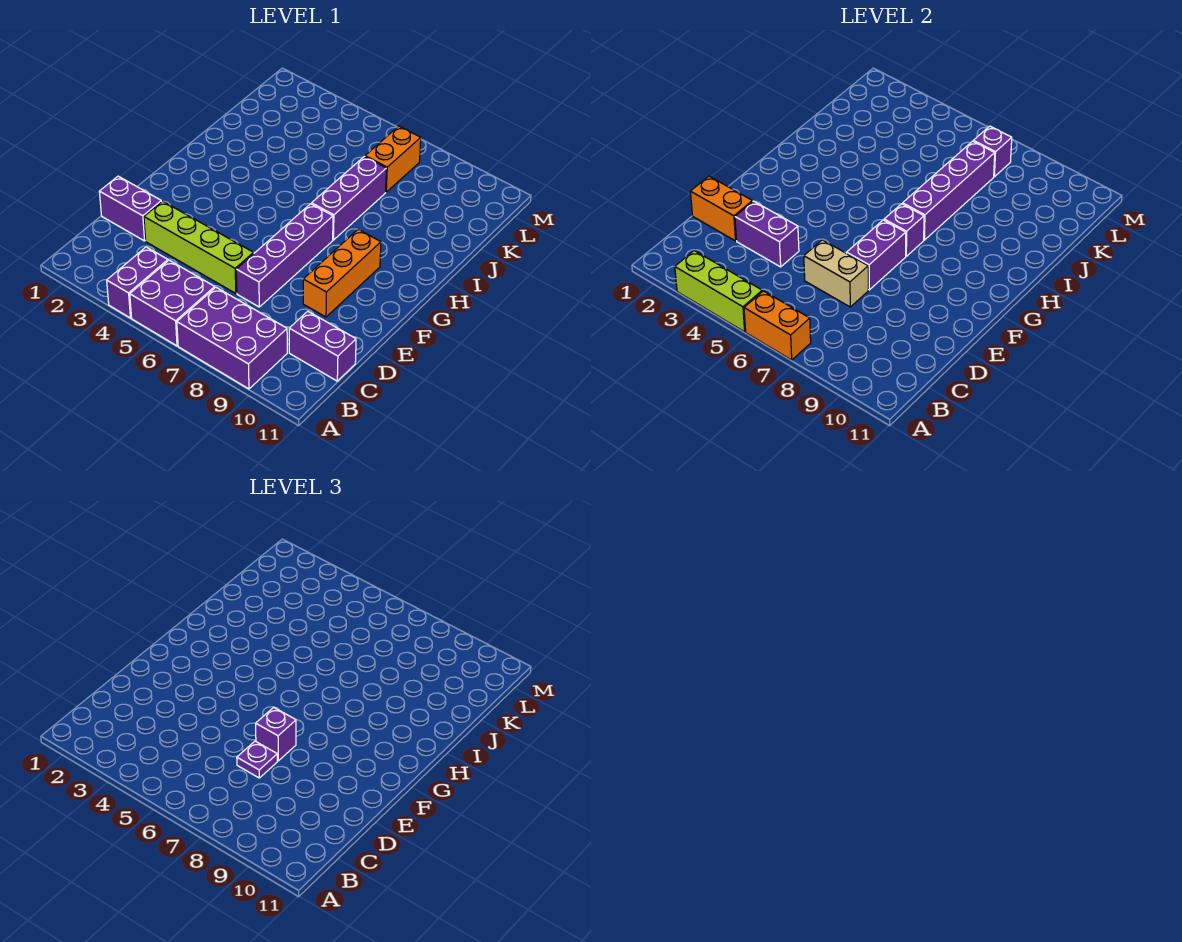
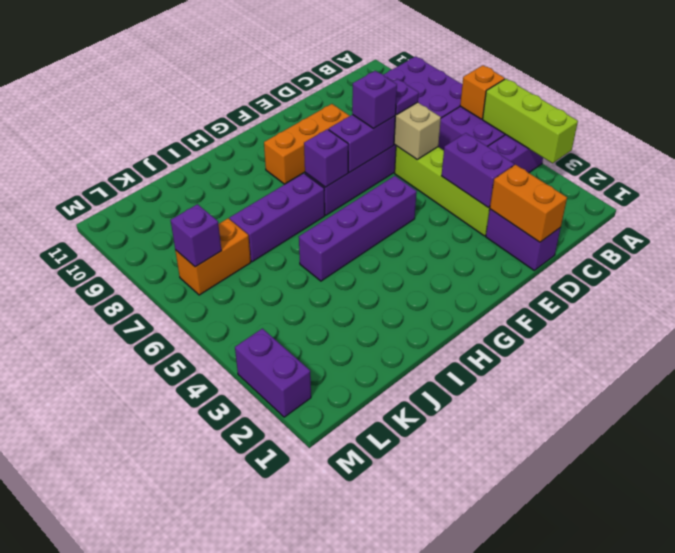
orange 1x2 brick [744,291,811,360] -> orange 1x1 brick [460,65,505,119]
purple 1x2 brick [289,311,356,381] -> purple 1x2 brick moved to [235,329,311,417]
purple 1x4 brick [903,141,995,240] -> purple 1x4 brick moved to [299,176,417,281]

